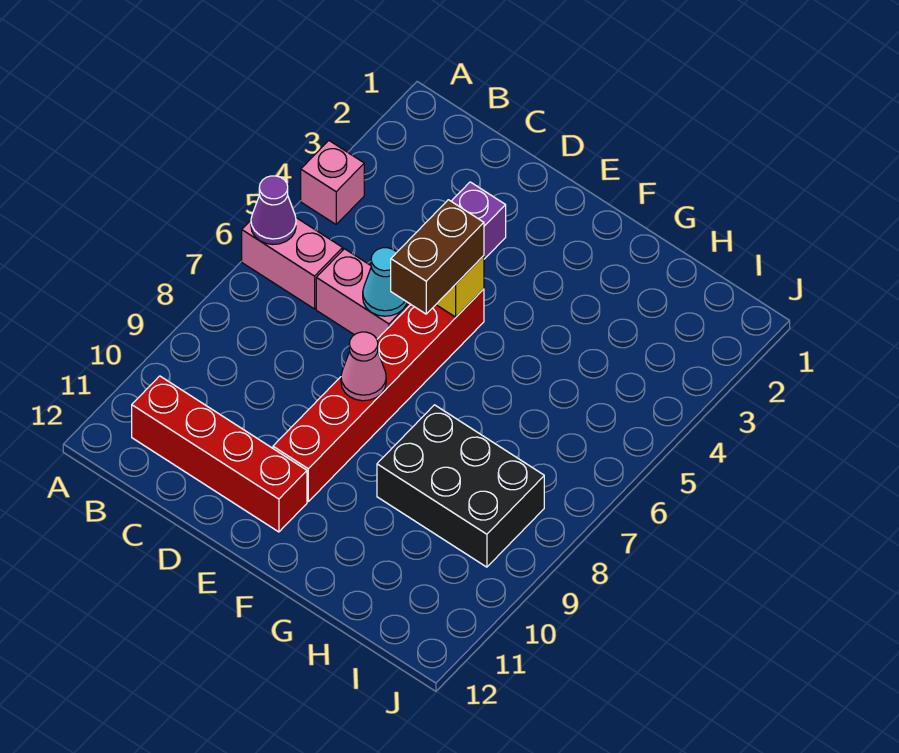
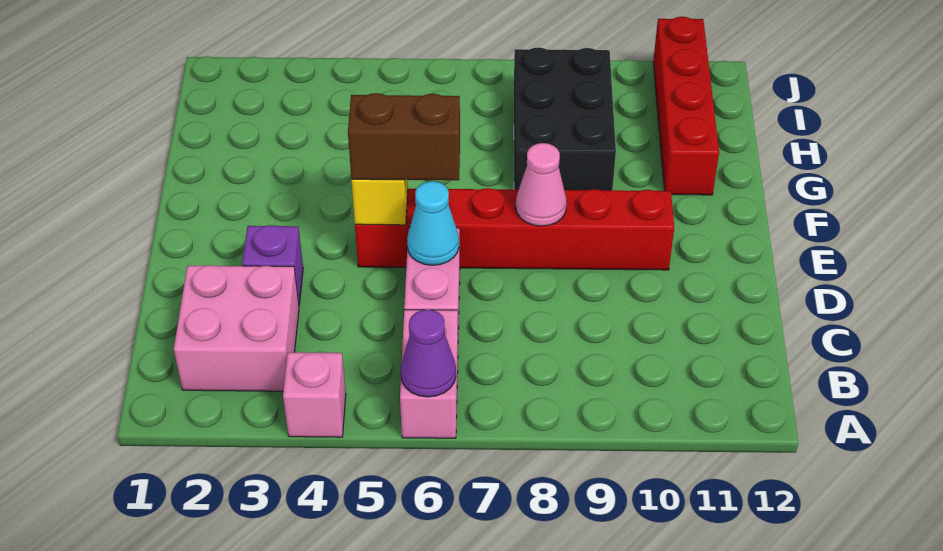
none -> pink 2x2 brick [174,265,299,391]
red 1x4 brick [132,376,307,532] -> red 1x4 brick moved to [653,17,719,195]

